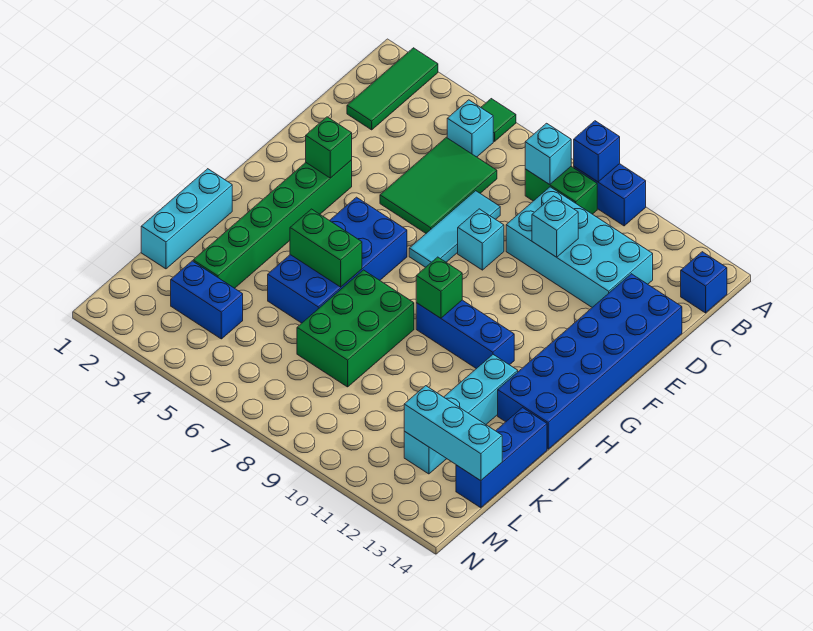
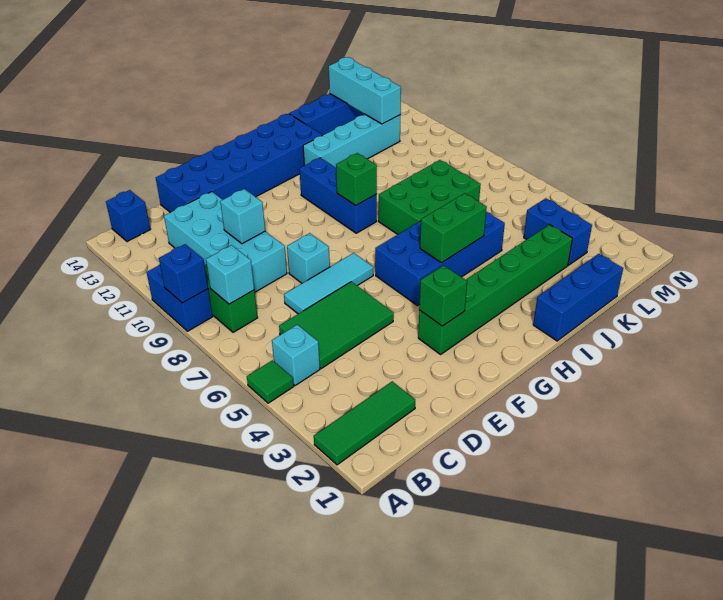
cyan 1x3 brick [141,169,232,269] -> blue 1x3 brick [533,254,623,341]
green 1x2 brick [290,209,362,287] -> green 1x2 brick turned to [420,193,487,263]

